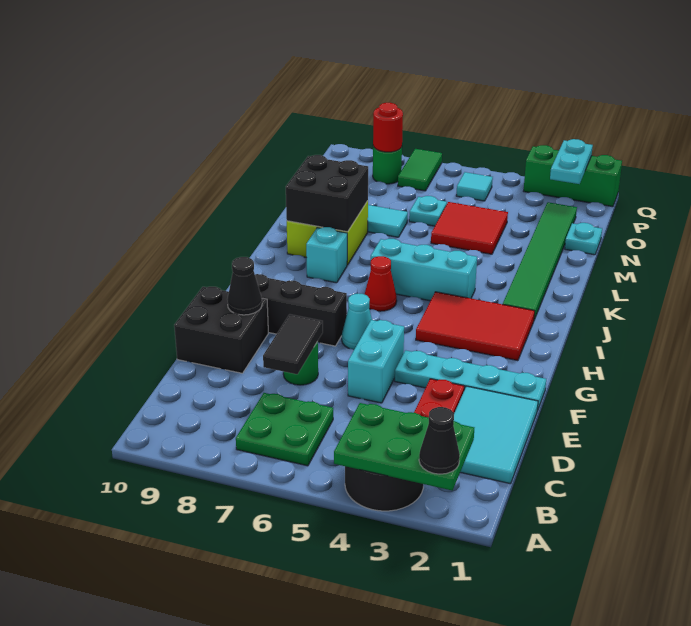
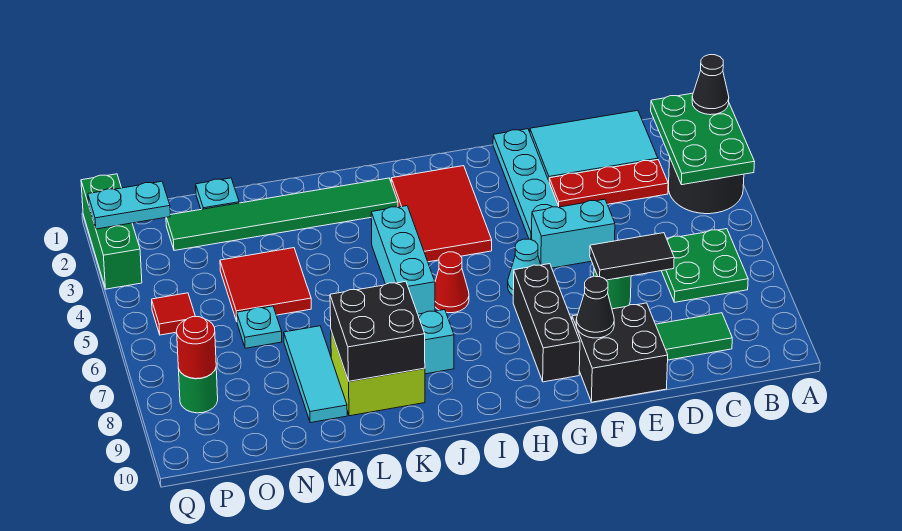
cyan 1x1 tile [456,172,493,201] -> red 1x1 tile [152,293,195,335]
green 1x2 tile [398,149,442,191] -> green 1x2 tile moved to [656,313,732,360]

